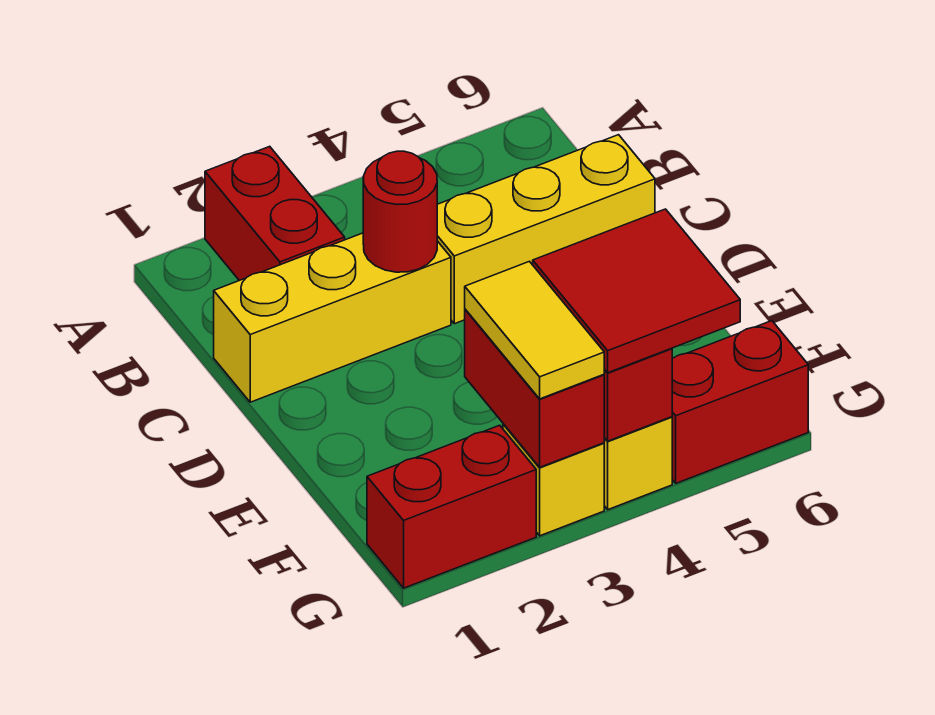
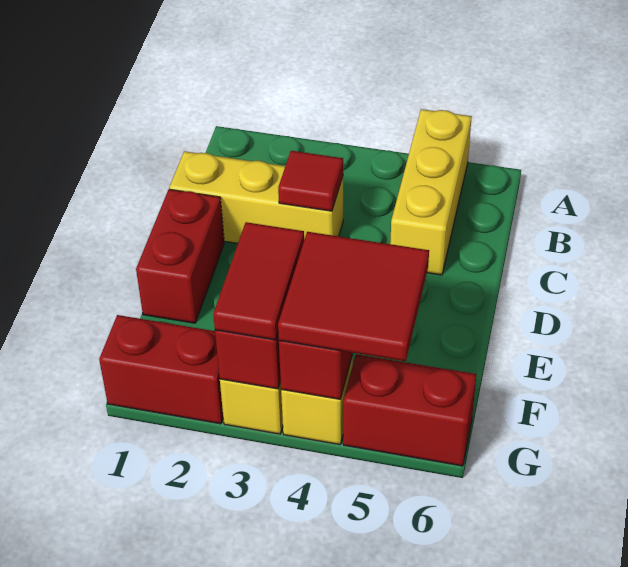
red 1x2 brick [205,146,345,281] -> red 1x2 brick moved to [136,189,224,323]
red 1x1 round brick [363,151,437,272] -> red 1x1 tile [278,151,343,211]
yellow 1x3 brick [437,135,655,324] -> yellow 1x3 brick turned to [390,109,472,275]
yellow 1x2 tile [465,261,604,399] -> red 1x2 tile [213,222,304,340]

